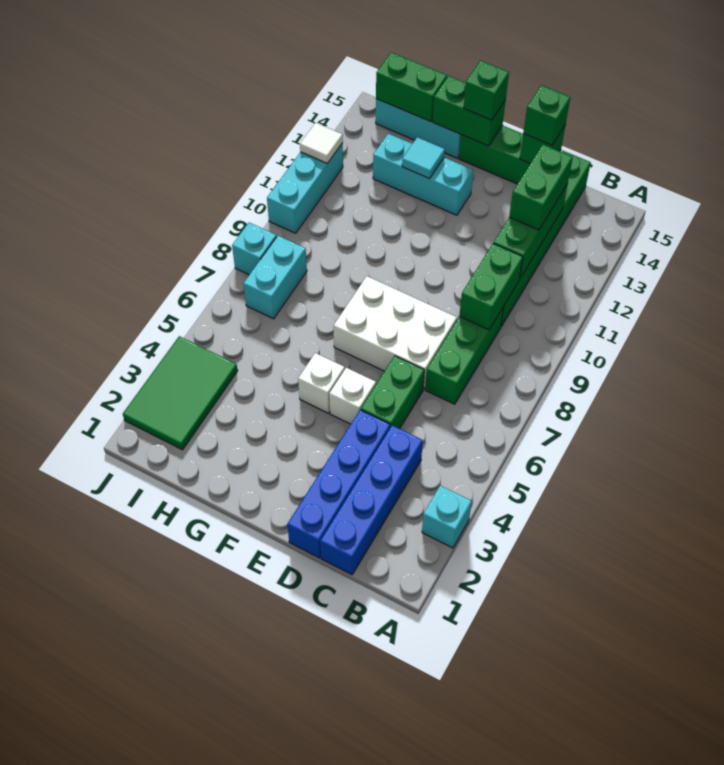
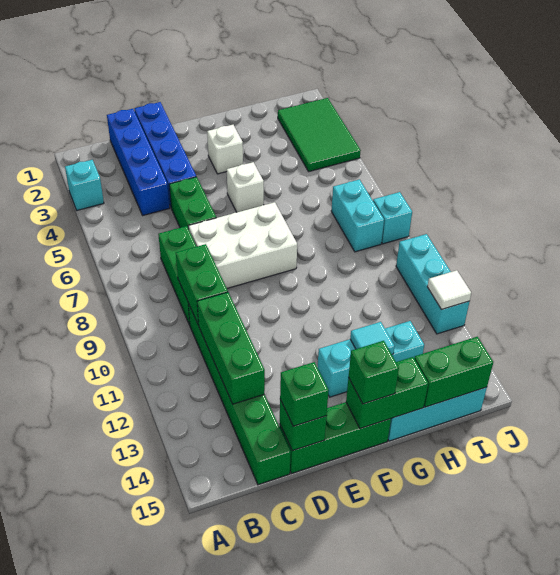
green 1x2 brick [509,145,573,230] -> none
white 1x1 brick [329,368,376,424] -> white 1x1 brick moved to [207,125,243,174]

